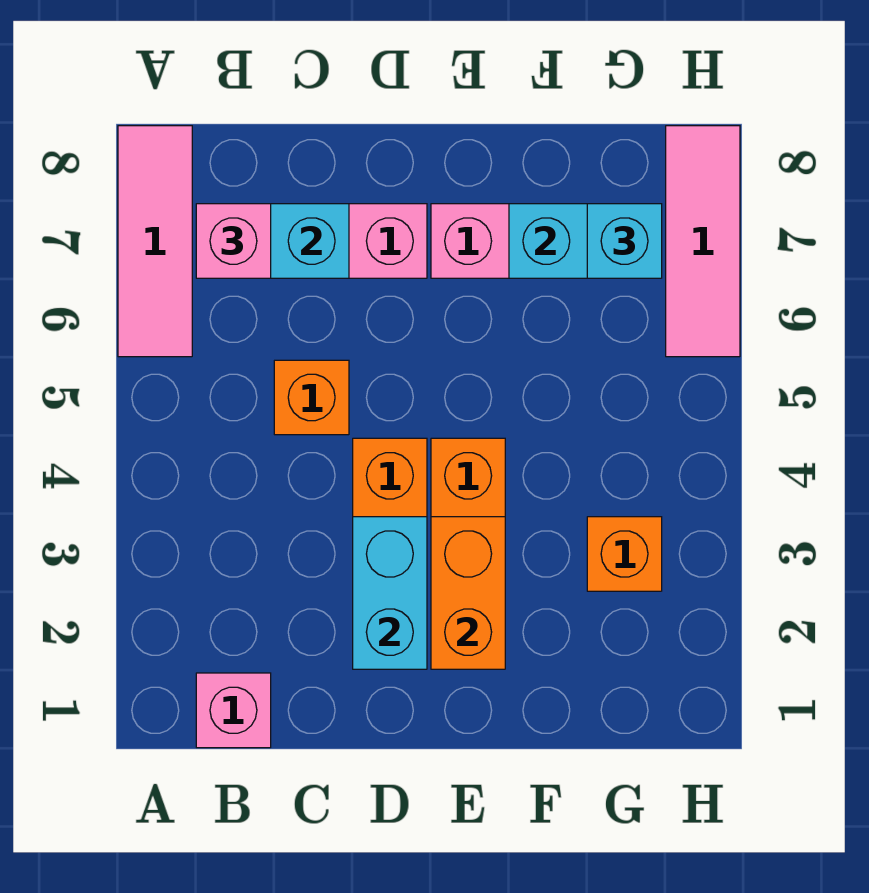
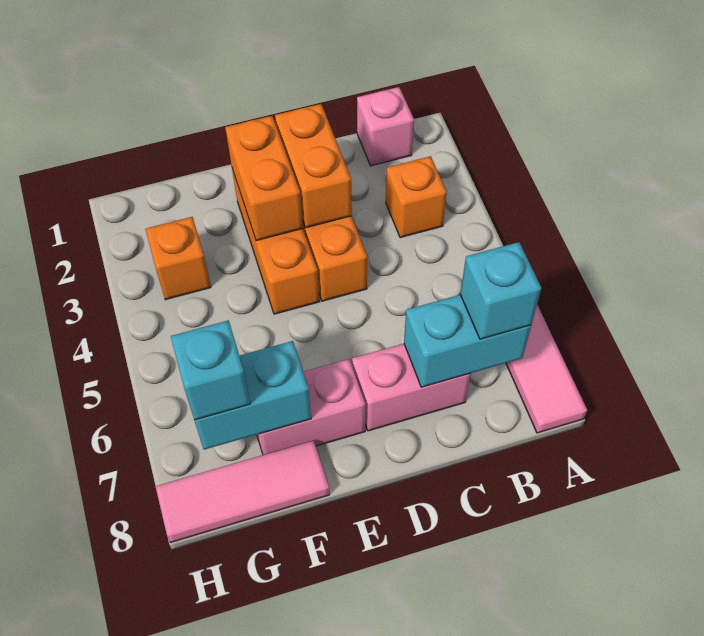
pink 1x1 brick [196,204,271,278] -> cyan 1x1 brick [460,242,541,339]
orange 1x1 brick [274,360,349,435] -> orange 1x1 brick moved to [386,156,447,238]
cyan 1x2 brick [353,517,427,669] -> orange 1x2 brick [275,104,352,228]
pink 1x3 tile [666,126,740,357] -> pink 1x3 tile turned to [156,440,330,542]

